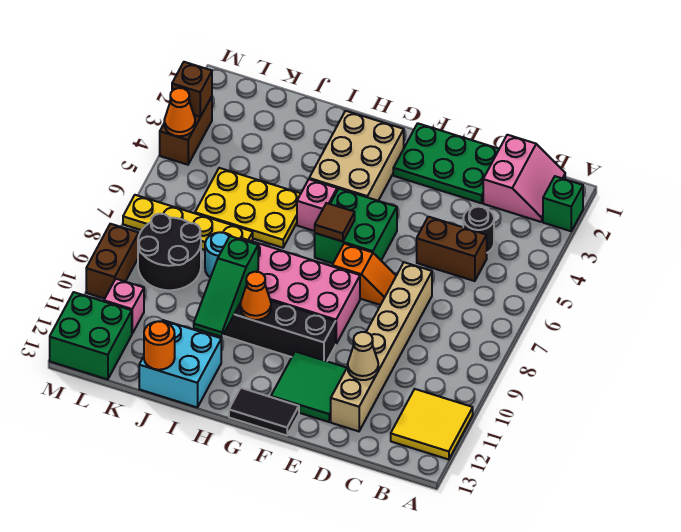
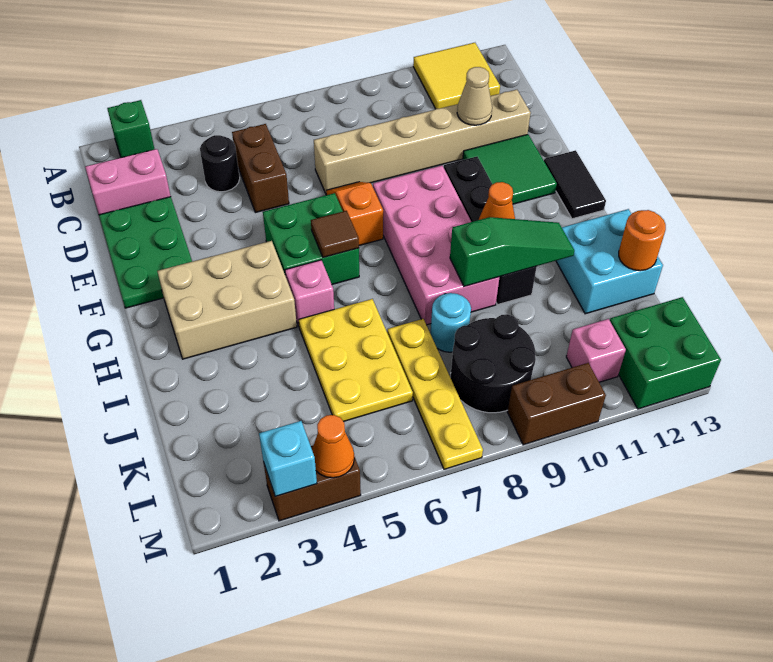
brown 1x1 brick [172,62,212,117] -> cyan 1x1 brick [259,421,317,496]

